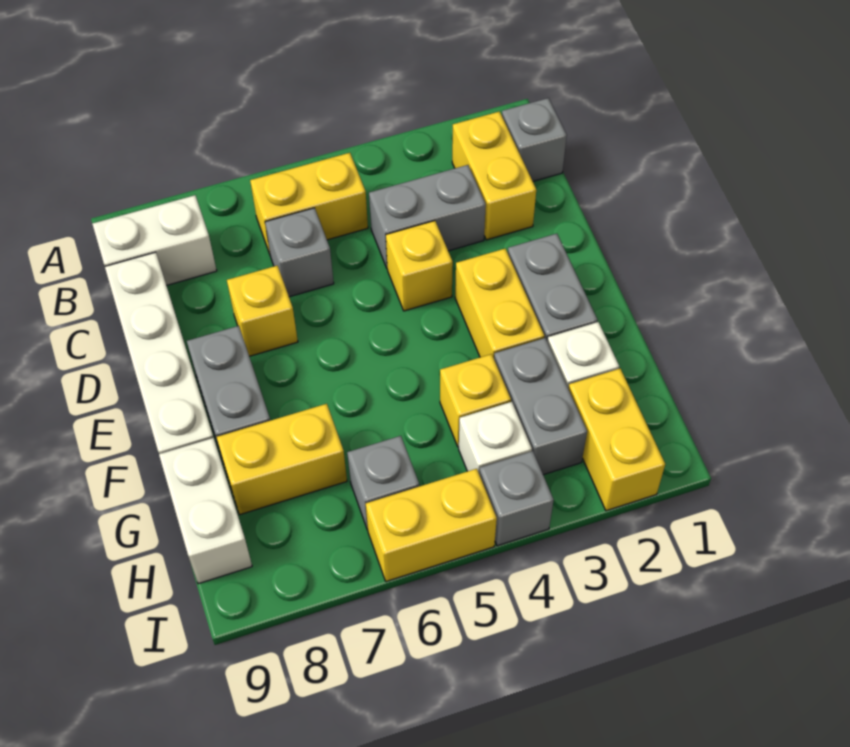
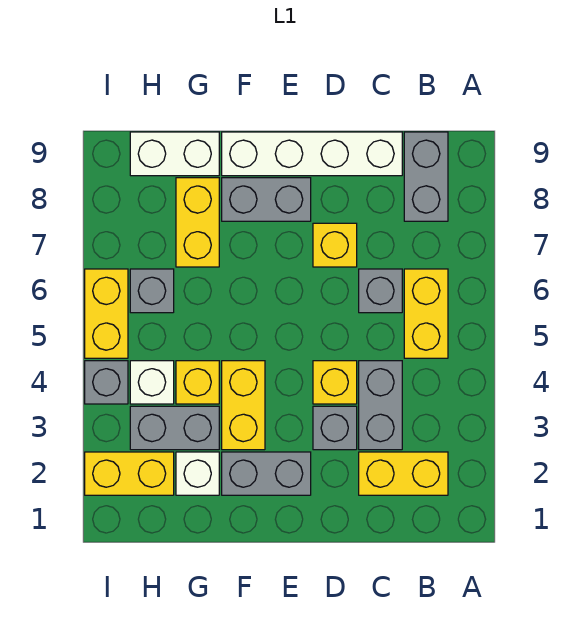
grey 1x1 brick [502,98,567,181] -> grey 1x1 brick moved to [313,406,357,450]
white 1x2 brick [92,195,217,285] -> grey 1x2 brick [404,132,448,221]
yellow 1x2 brick [455,249,544,358] -> yellow 1x2 brick turned to [222,361,265,450]

